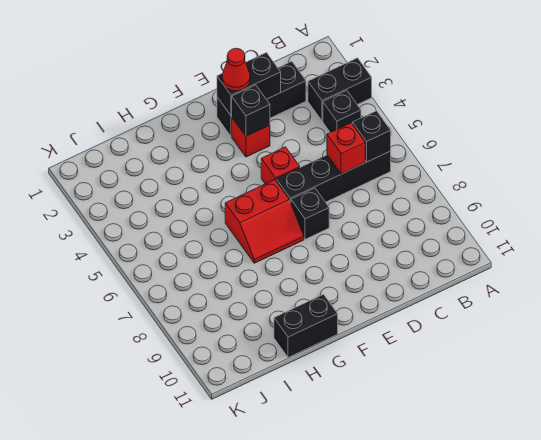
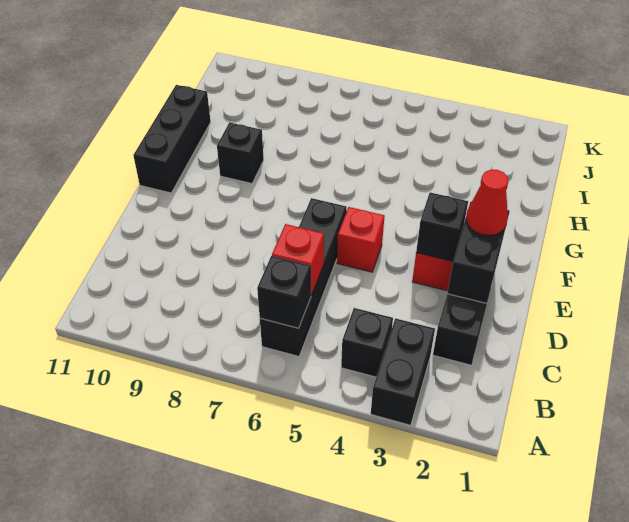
black 1x1 brick [291,188,329,239] -> black 1x1 brick moved to [217,122,264,184]
red 2x2 slope [225,180,304,263] -> none
black 1x2 brick [274,294,338,358] -> black 1x3 brick [133,85,211,193]

